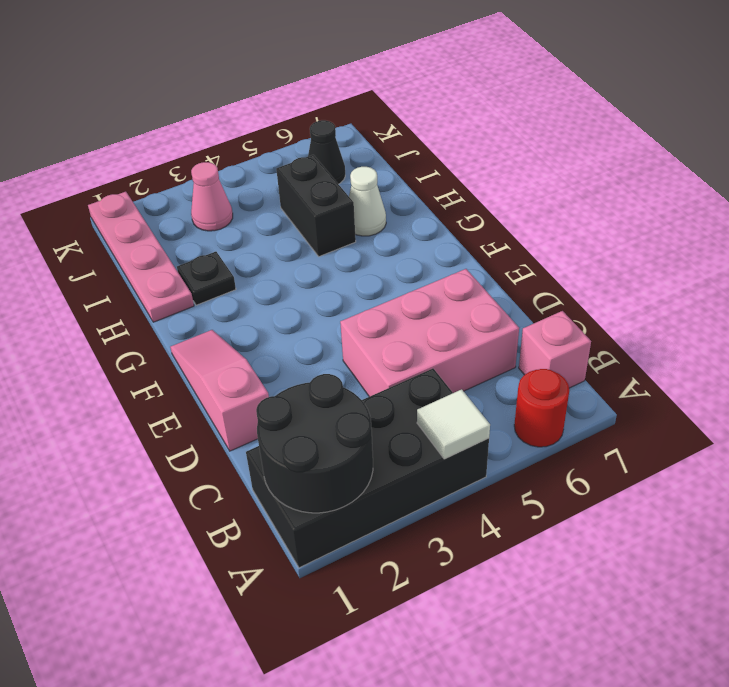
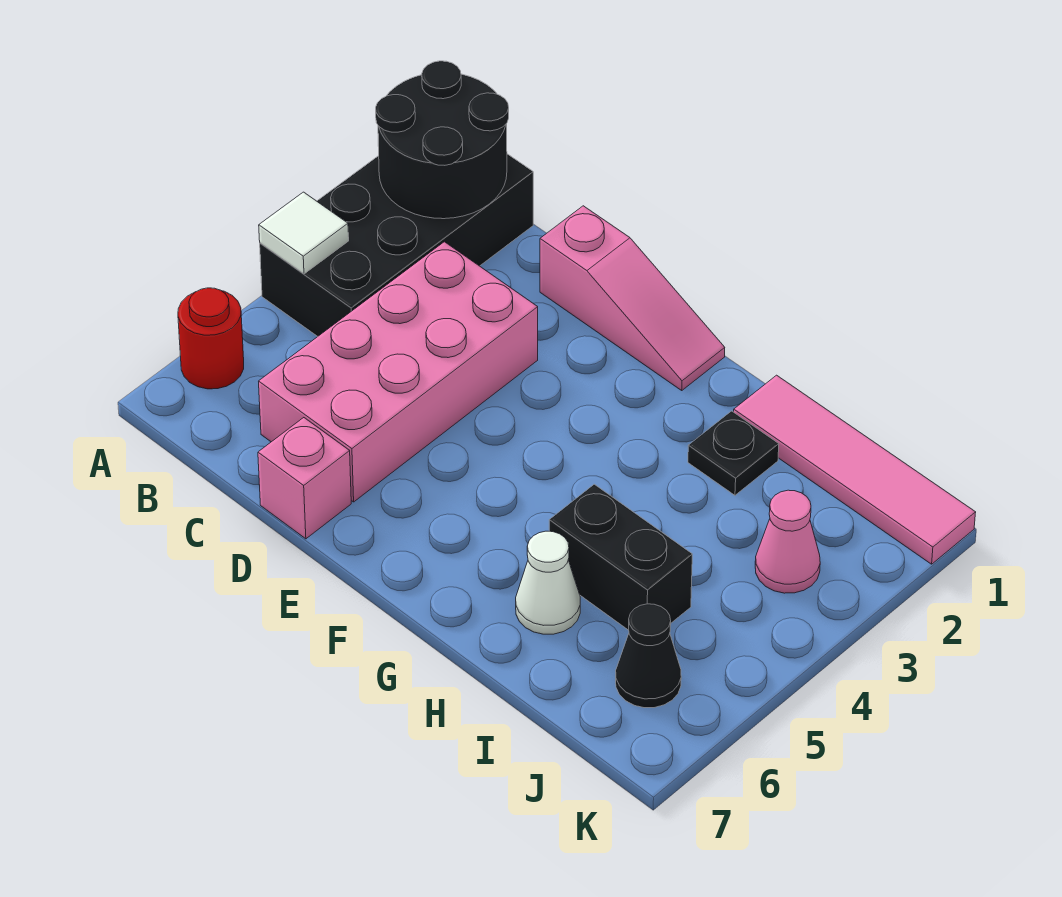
pink 1x1 brick [519,311,591,388] -> pink 1x1 brick moved to [258,418,351,539]
pink 2x3 brick [340,269,519,397] -> pink 2x4 brick [259,242,538,502]
pink 1x4 plate [88,192,194,322] -> pink 1x4 tile [734,375,976,564]

